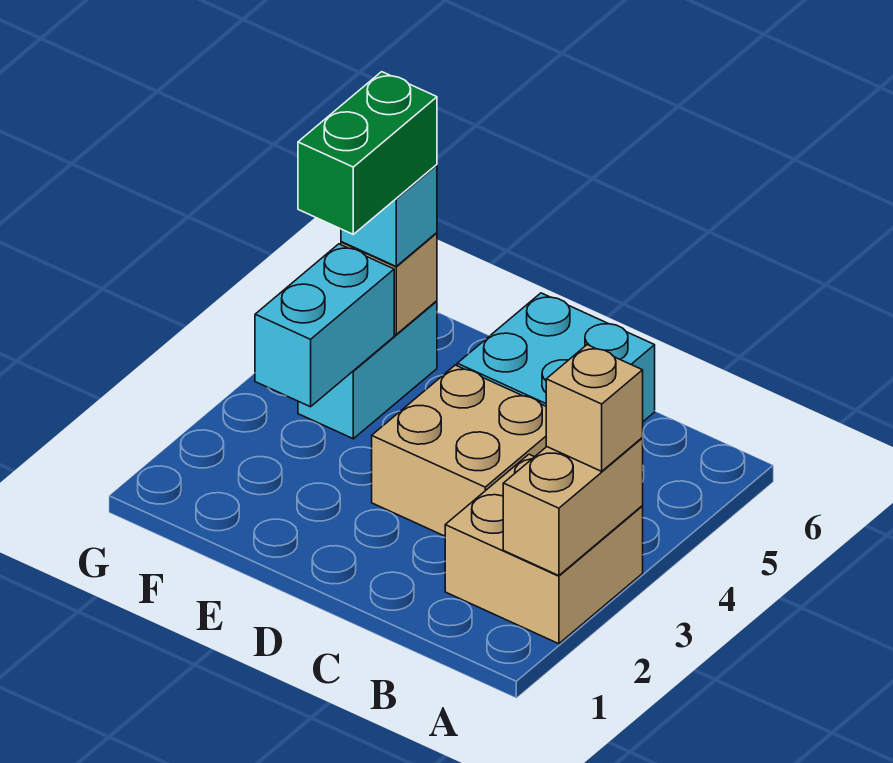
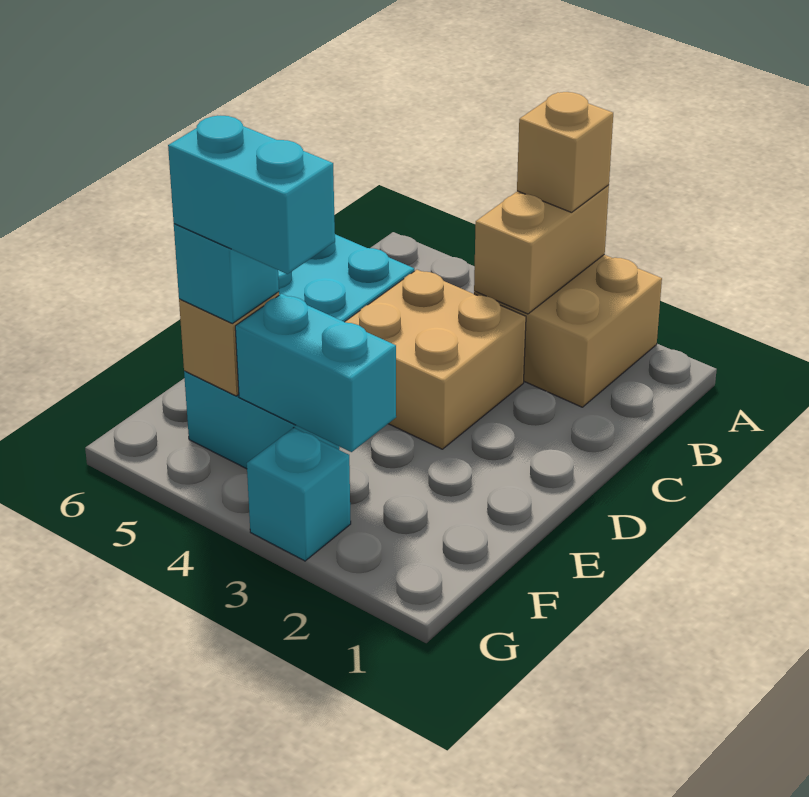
tan 1x2 brick [503,438,643,576] -> tan 1x2 brick turned to [474,185,609,314]
green 1x2 brick [298,72,437,234] -> cyan 1x2 brick [168,116,335,274]
none -> cyan 1x1 brick [247,428,351,561]

